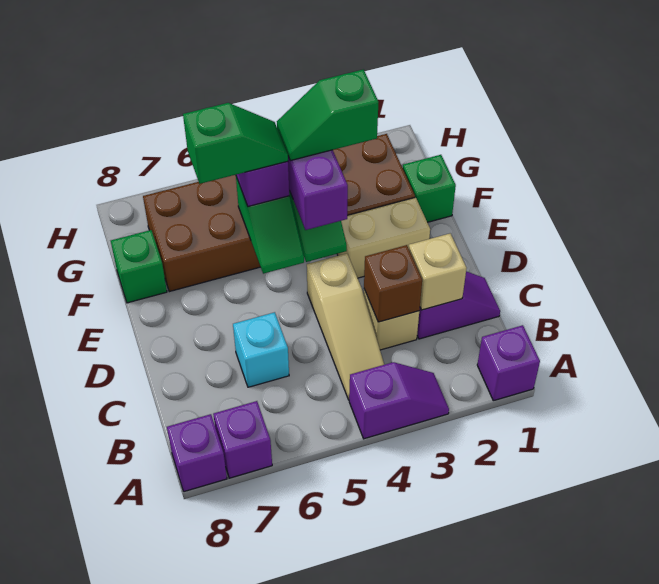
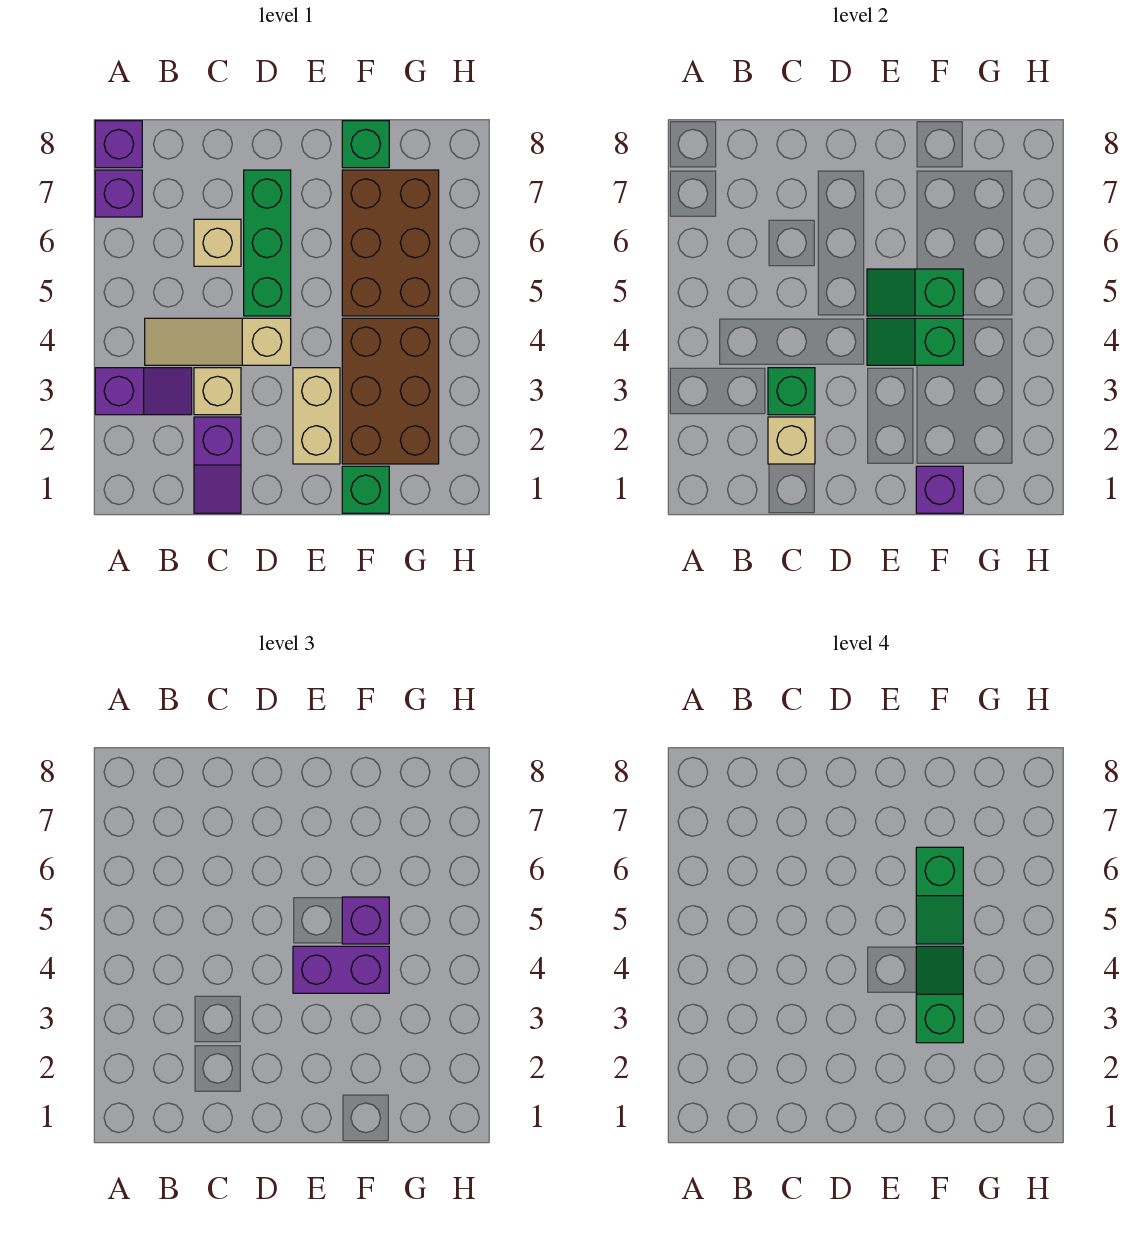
purple 1x1 brick [477,325,540,401] -> purple 1x1 brick moved to [916,466,963,513]
purple 1x2 slope [349,362,449,439] -> purple 1x2 slope turned to [95,368,192,415]
brown 1x1 brick [364,245,422,322] -> green 1x1 brick [768,368,815,415]
cyan 1x1 brick [233,312,289,387] -> tan 1x1 brick [194,219,241,266]
none -> green 1x3 brick [244,170,291,316]

